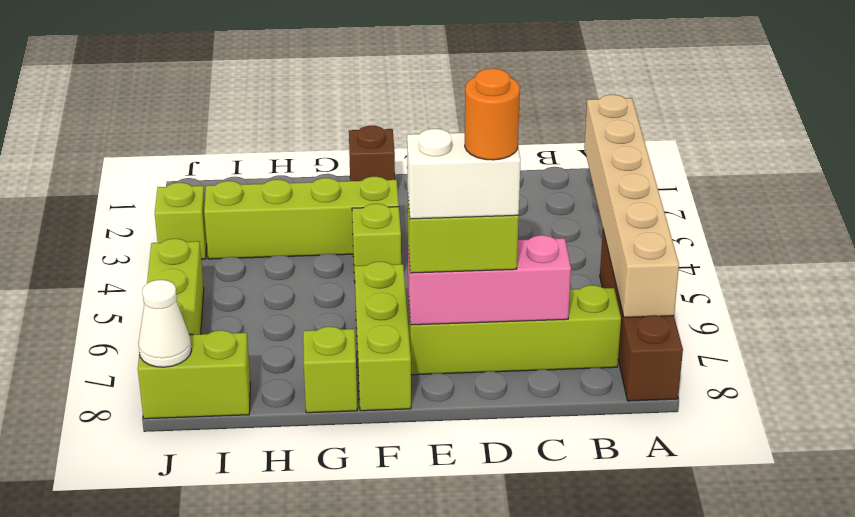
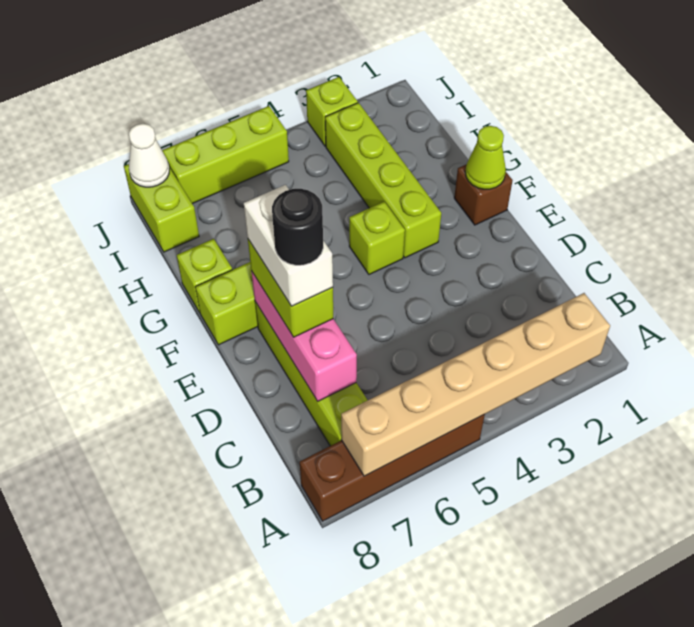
orange 1x1 round brick [465,68,520,160] -> black 1x1 round brick [272,189,323,265]
none -> lime 1x1 cone [465,126,506,189]

